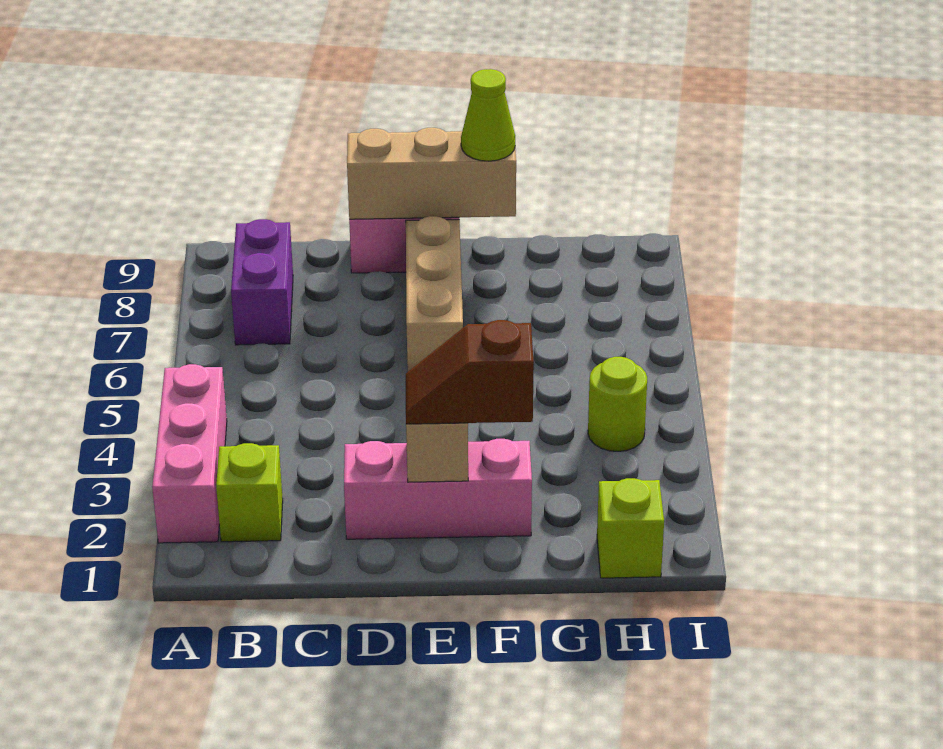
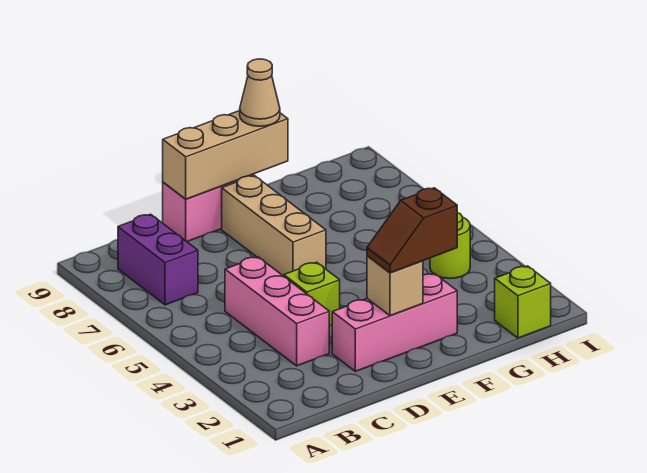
pink 1x3 brick [152,364,227,543] -> pink 1x3 brick moved to [225,257,329,366]
lime 1x1 brick [216,443,283,542] -> lime 1x1 brick moved to [284,262,340,325]
lime 1x1 cone [461,69,515,161] -> tan 1x1 cone [240,59,280,126]

